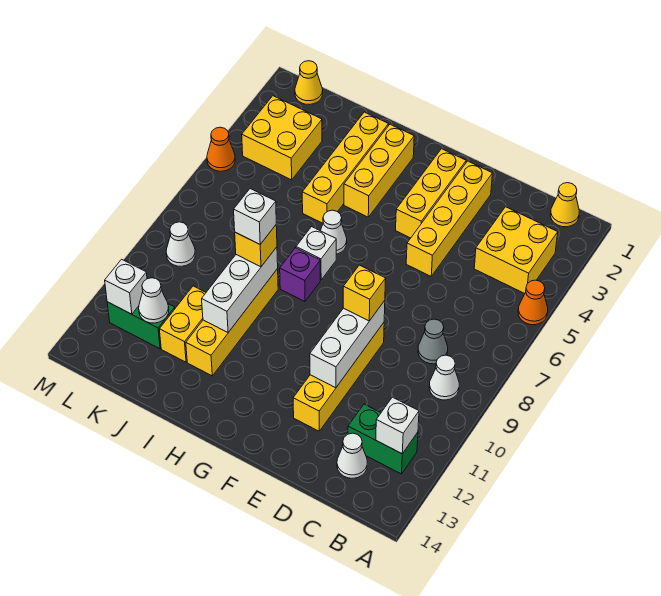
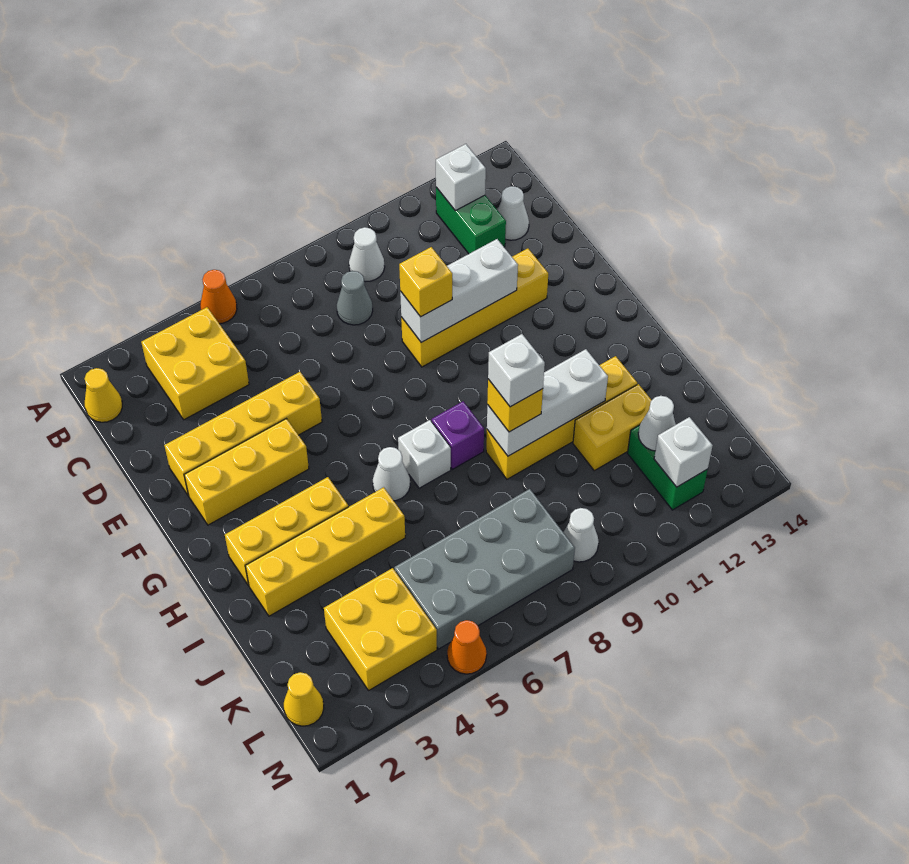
none -> grey 2x4 brick [394,489,575,649]

